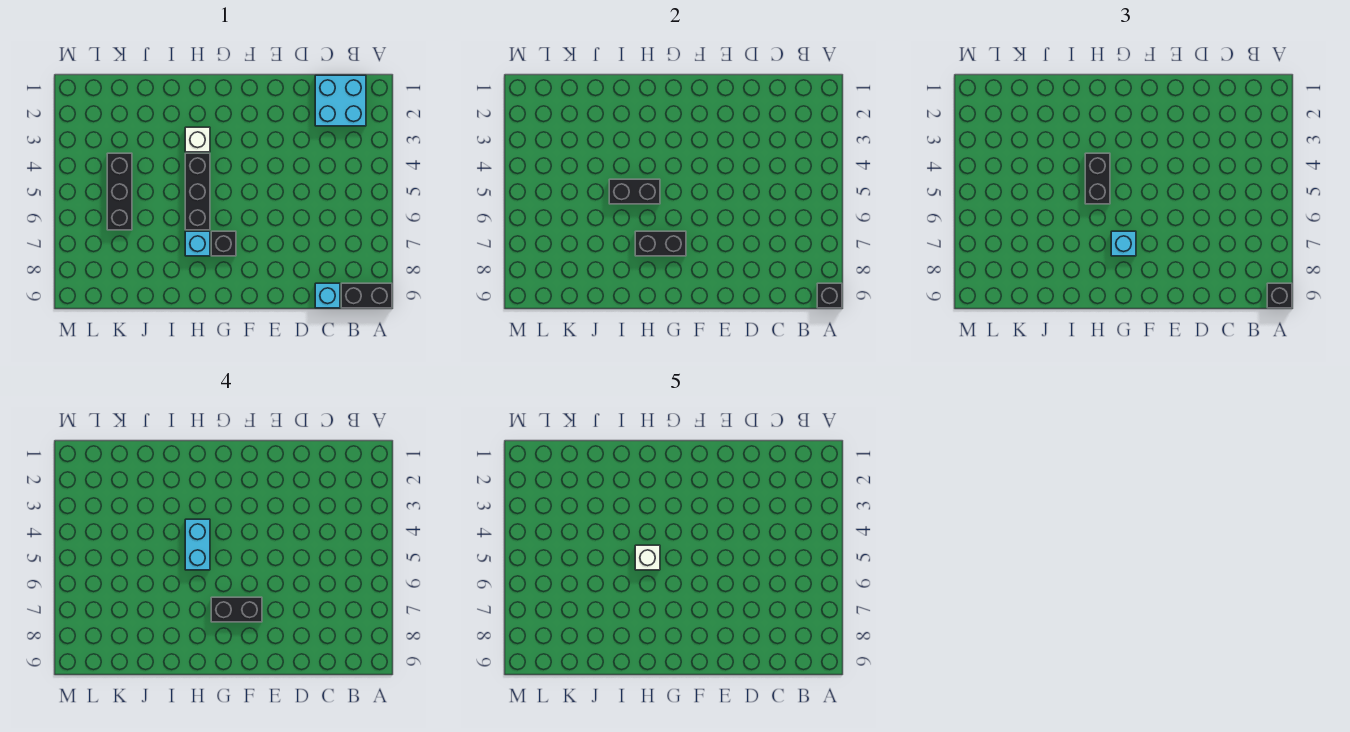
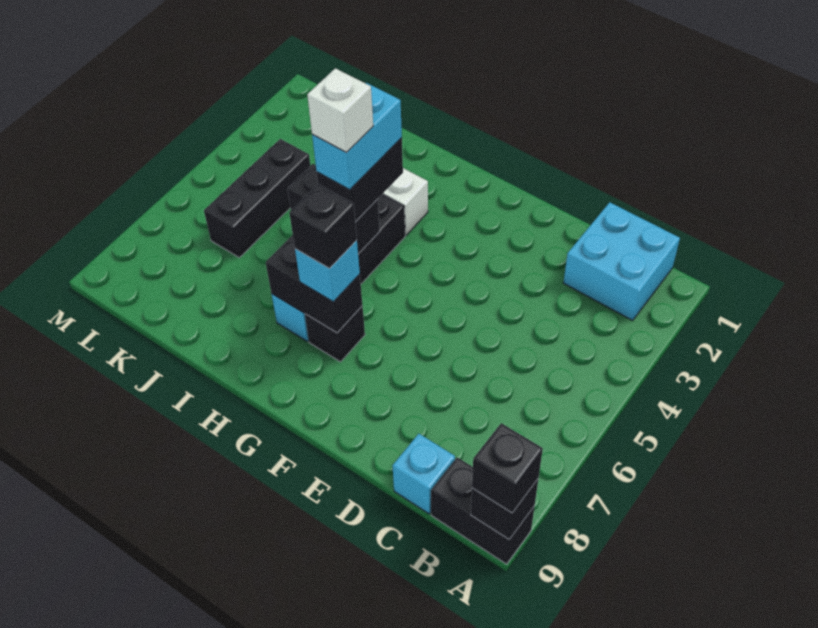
black 1x2 brick [211,597,262,622] -> black 1x1 brick [289,184,357,268]

